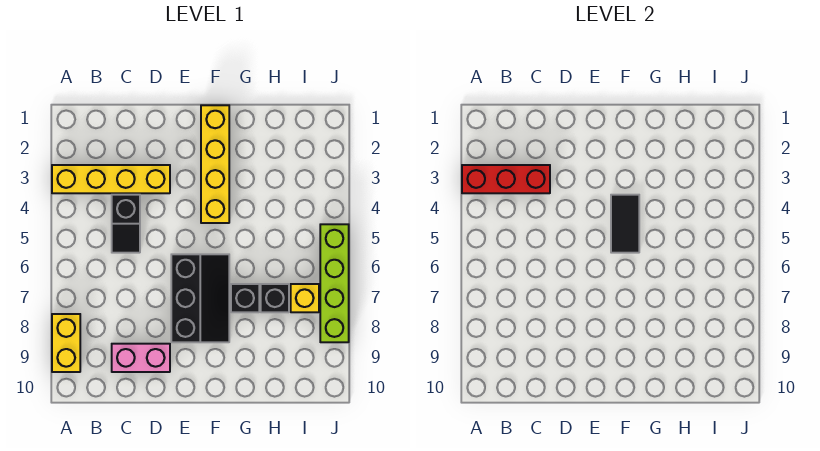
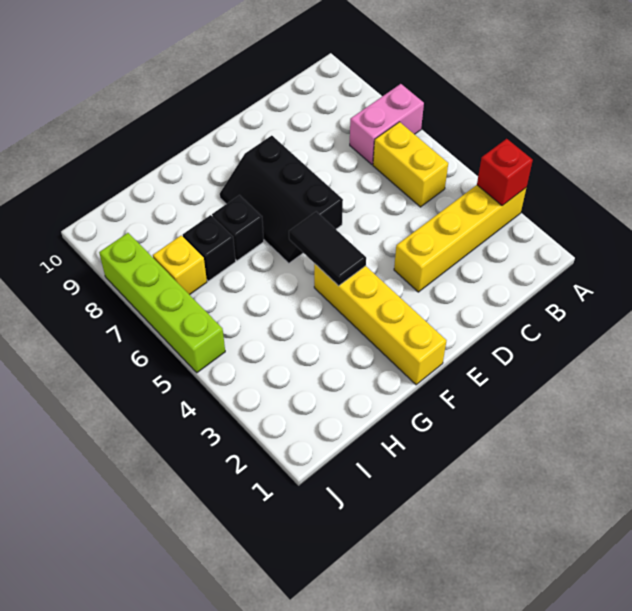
red 1x3 brick [462,165,550,193] -> red 1x1 brick [477,139,533,206]
yellow 1x2 brick [52,314,80,372] -> yellow 1x2 brick moved to [373,122,448,207]
black 1x2 slope [112,195,140,253] -> none
pink 1x2 brick [112,344,170,372] -> pink 1x2 brick moved to [350,84,424,165]

